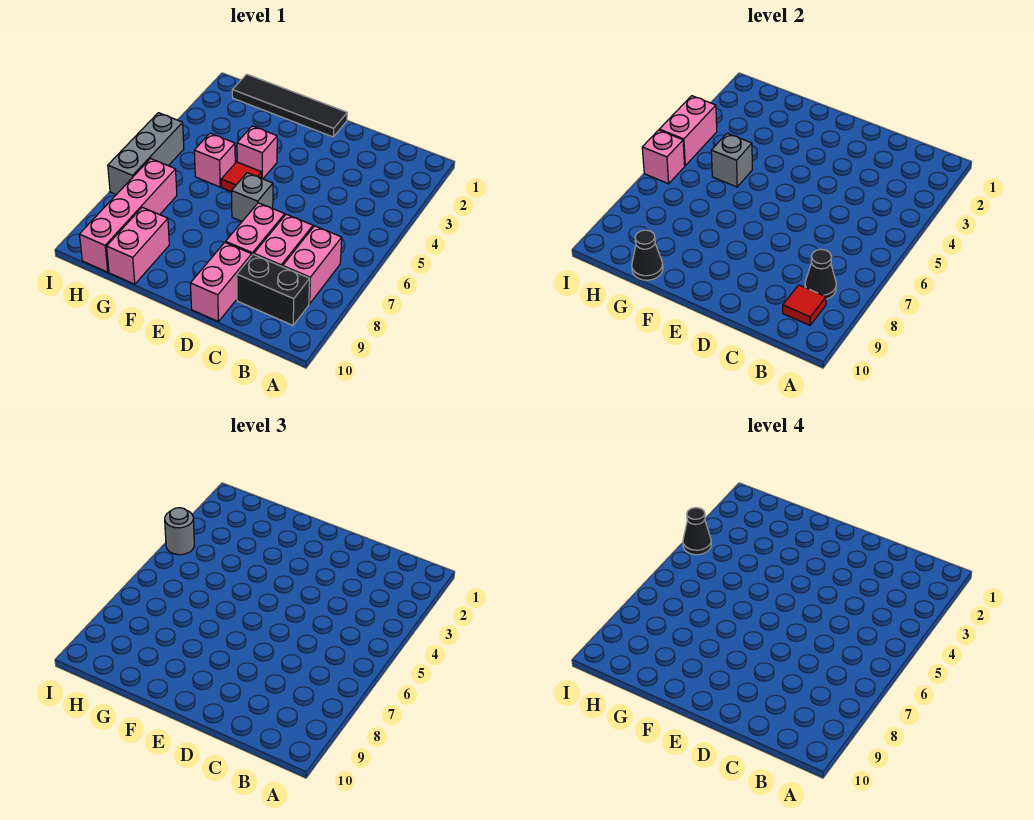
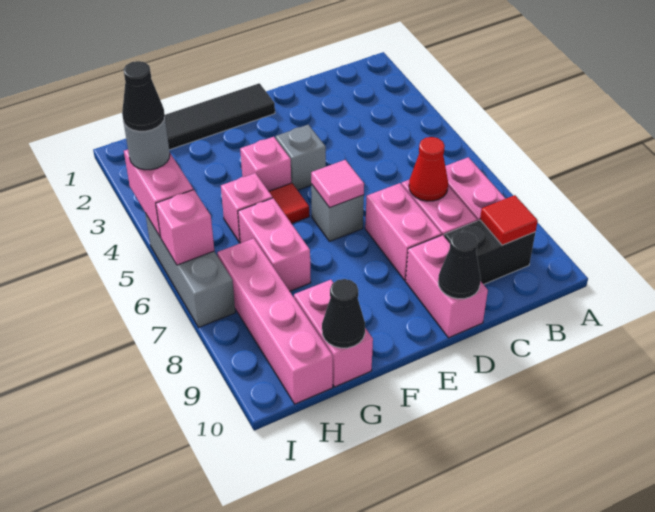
black 1x1 cone [805,249,836,299] -> black 1x1 cone moved to [438,231,481,299]
none -> red 1x1 cone [409,137,448,201]
none -> pink 1x1 tile [311,160,364,208]
grey 1x1 brick [711,133,752,187] -> grey 1x1 brick moved to [276,125,326,190]
none -> pink 1x2 brick [238,198,311,291]

